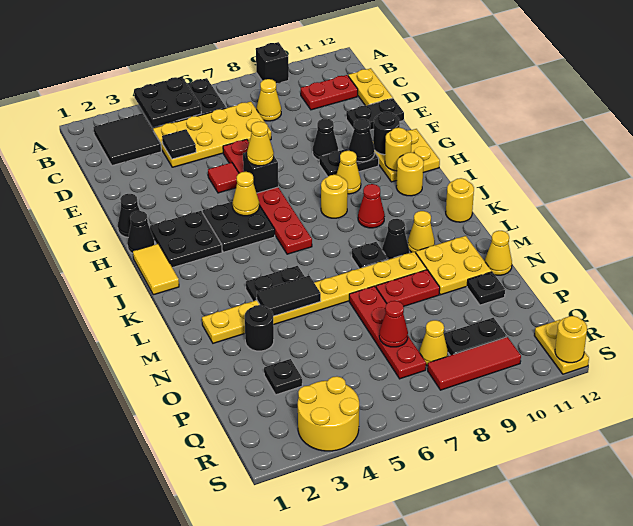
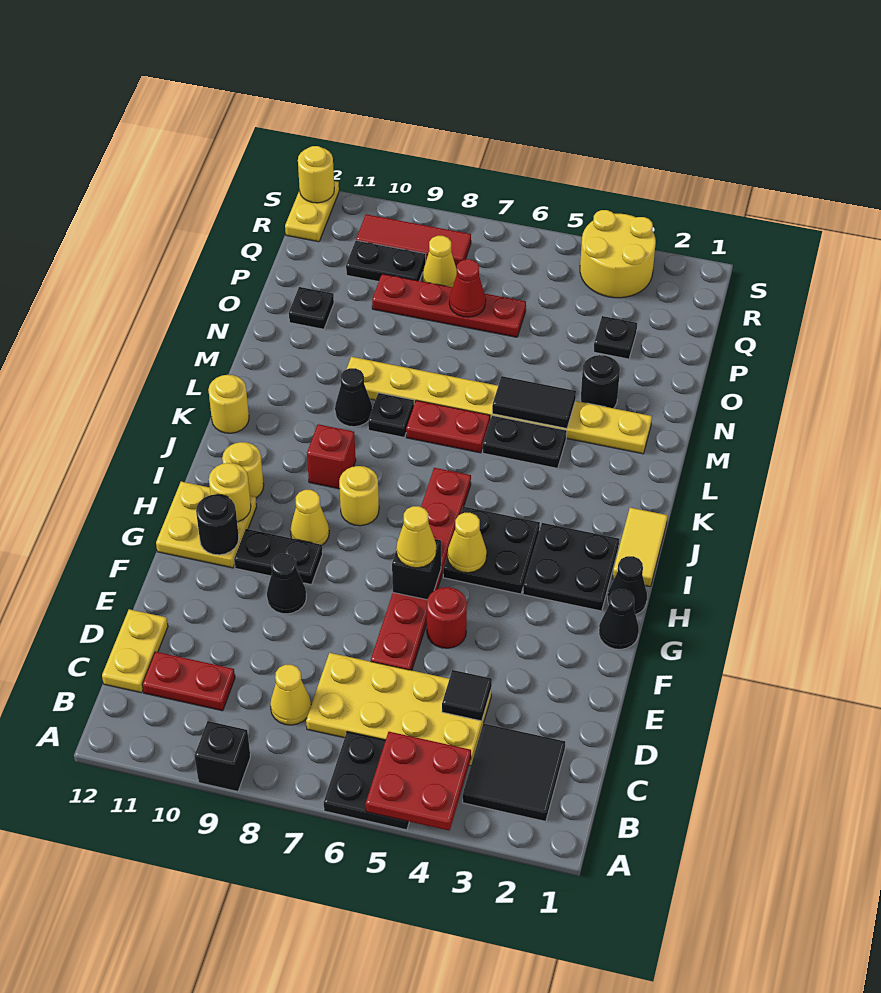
black 2x2 plate [134,77,201,127] -> red 2x2 plate [366,732,471,831]
black 1x2 plate [346,98,404,130] -> none
red 1x1 tile [208,163,239,193] -> red 1x1 round brick [427,587,467,648]
black 1x1 cone [349,119,374,162] -> none
red 1x1 cone [358,184,385,228] -> red 1x1 brick [307,424,356,489]
yellow 1x1 cone [408,211,435,253] -> none
yellow 2x2 plate [416,236,492,295] -> none
red 1x4 plate [349,286,426,379] -> red 1x4 plate turned to [372,274,526,337]
red 1x2 plate [376,270,440,306] -> red 1x2 plate moved to [406,400,490,453]
yellow 1x1 cone [485,231,512,275] -> none

